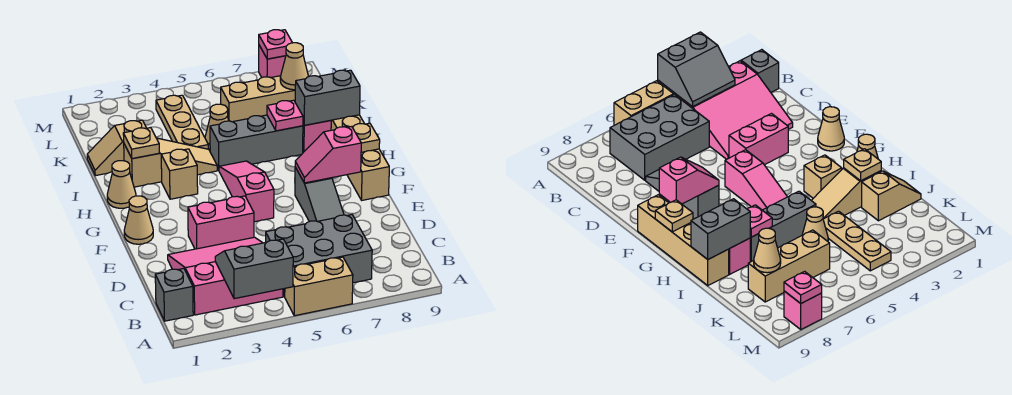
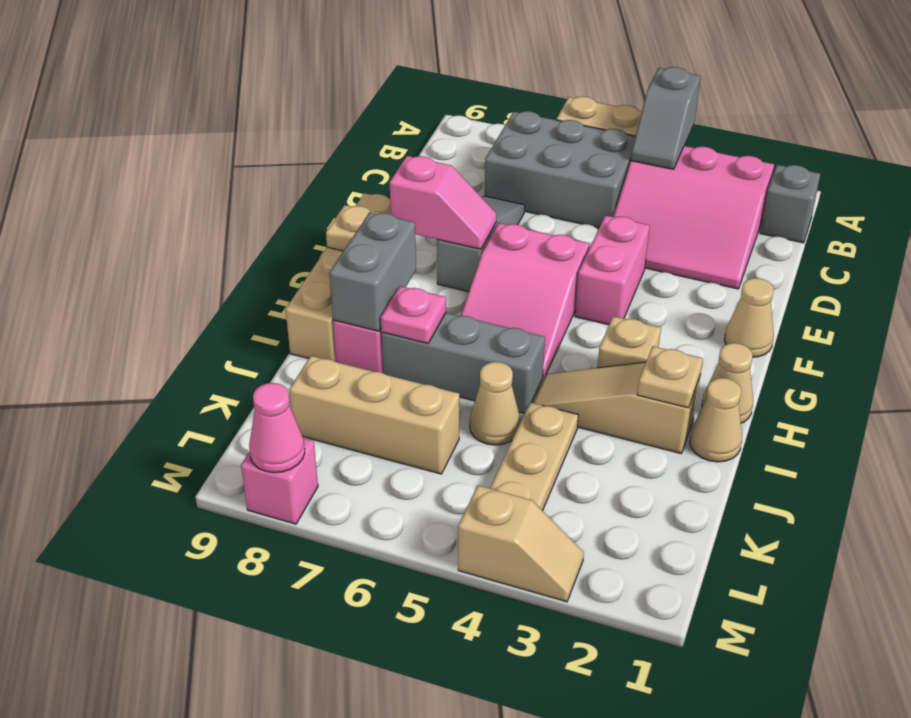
grey 2x2 slope [215,239,293,299] -> grey 1x2 slope [631,67,701,169]
pink 1x2 brick [188,196,254,249] -> pink 1x2 brick turned to [575,215,650,325]
pink 1x3 slope [219,161,274,222] -> pink 2x3 slope [461,223,589,378]
grey 1x2 brick [295,70,360,125] -> grey 1x2 brick turned to [329,212,416,331]
tan 1x2 slope [87,120,146,176] -> tan 1x2 slope moved to [458,485,584,602]
tan 1x1 cone [280,43,309,90] -> tan 1x1 cone moved to [690,378,742,462]
pink 1x1 plate [259,30,292,59] -> pink 1x1 cone [249,383,305,473]

